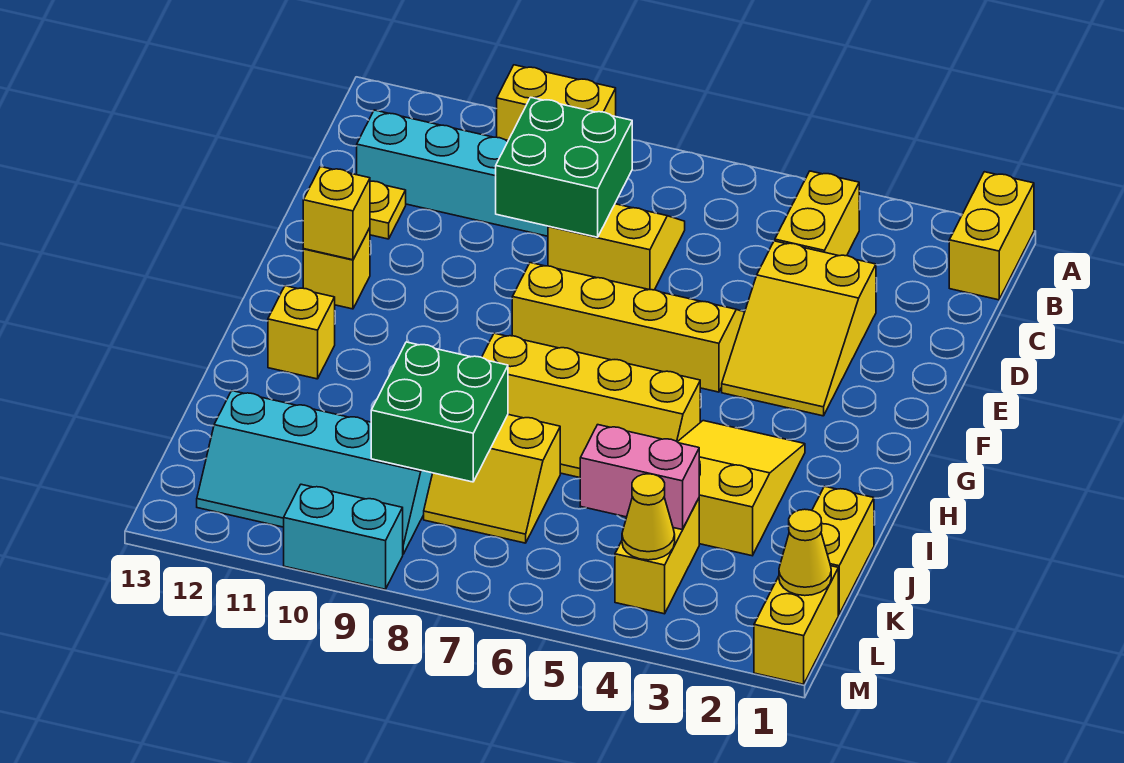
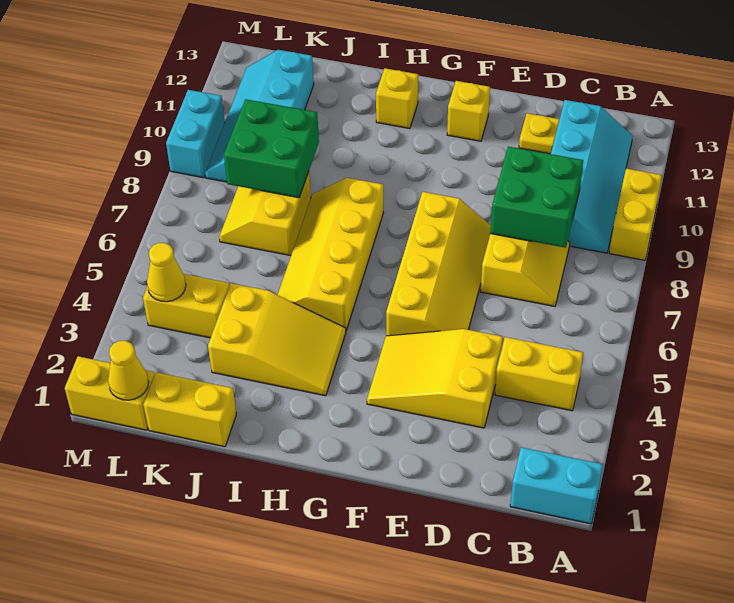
yellow 1x2 brick [949,172,1034,300] -> cyan 1x2 brick [510,447,603,524]
yellow 1x1 brick [303,167,370,260] -> none
pink 1x2 brick [580,425,699,530] -> none

